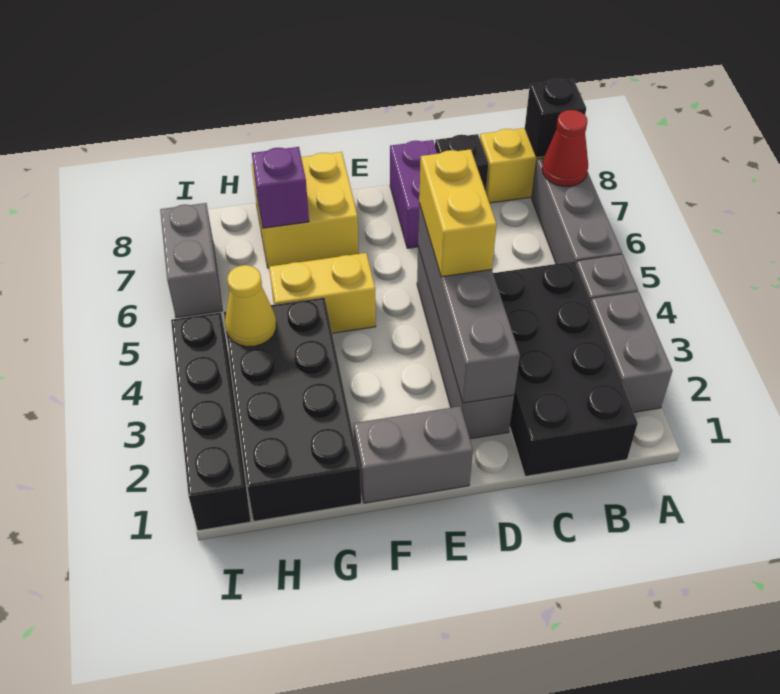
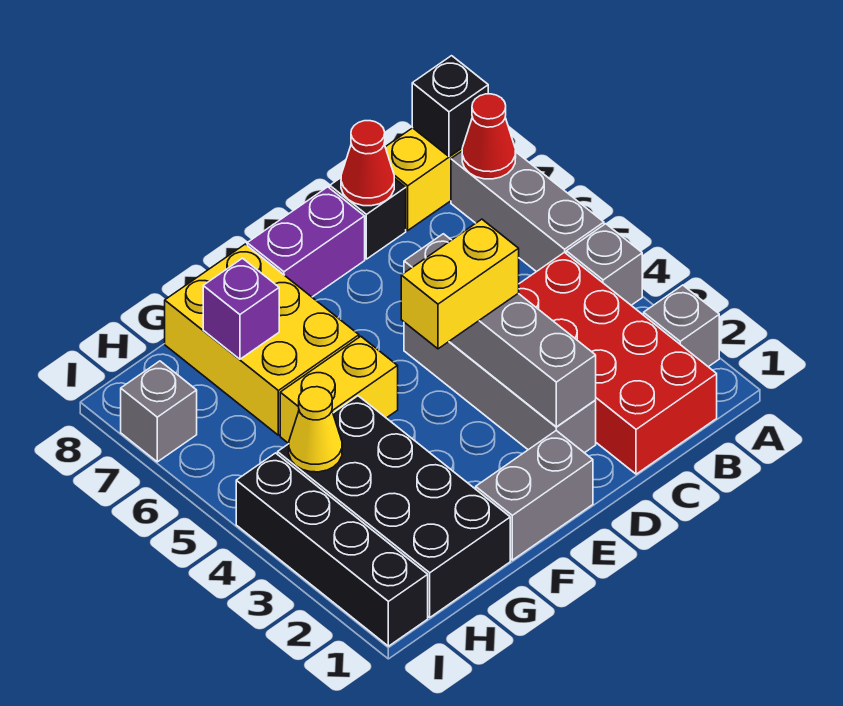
grey 1x2 brick [591,292,672,412] -> grey 1x1 brick [644,285,719,367]
black 2x4 brick [493,261,638,476] -> red 2x4 brick [519,252,717,474]
none -> red 1x1 cone [341,121,394,206]
yellow 1x2 brick [419,149,497,277] -> yellow 1x2 brick turned to [401,219,519,349]
purple 1x2 brick [390,140,437,248] -> purple 1x2 brick turned to [247,187,365,297]
yellow 2x2 brick [252,152,359,268] -> yellow 2x3 brick [165,244,359,435]
grey 1x2 brick [160,203,222,318] -> grey 1x1 brick [121,361,197,462]

